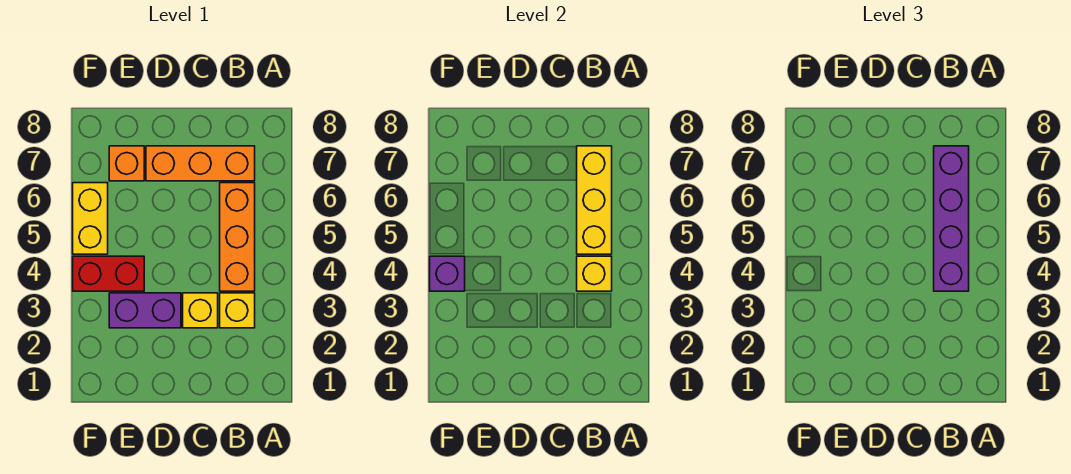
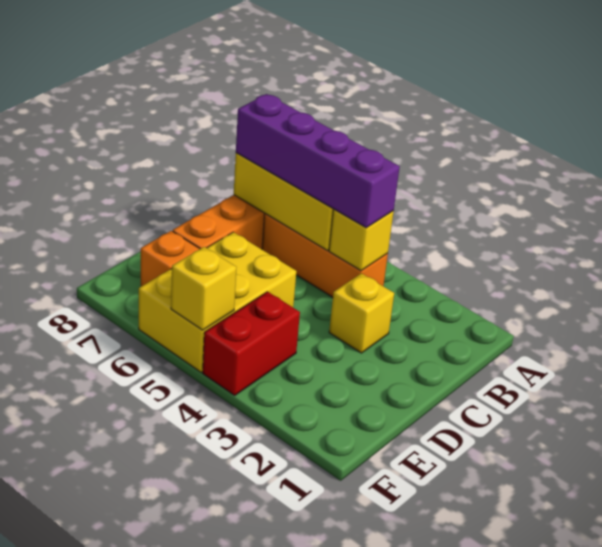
yellow 1x1 brick [220,293,255,328] -> yellow 1x1 brick moved to [171,247,237,330]
purple 1x2 brick [109,293,181,328] -> none
purple 1x1 brick [430,256,465,291] -> none
yellow 1x2 brick [73,183,108,254] -> yellow 2x3 brick [139,232,297,372]

